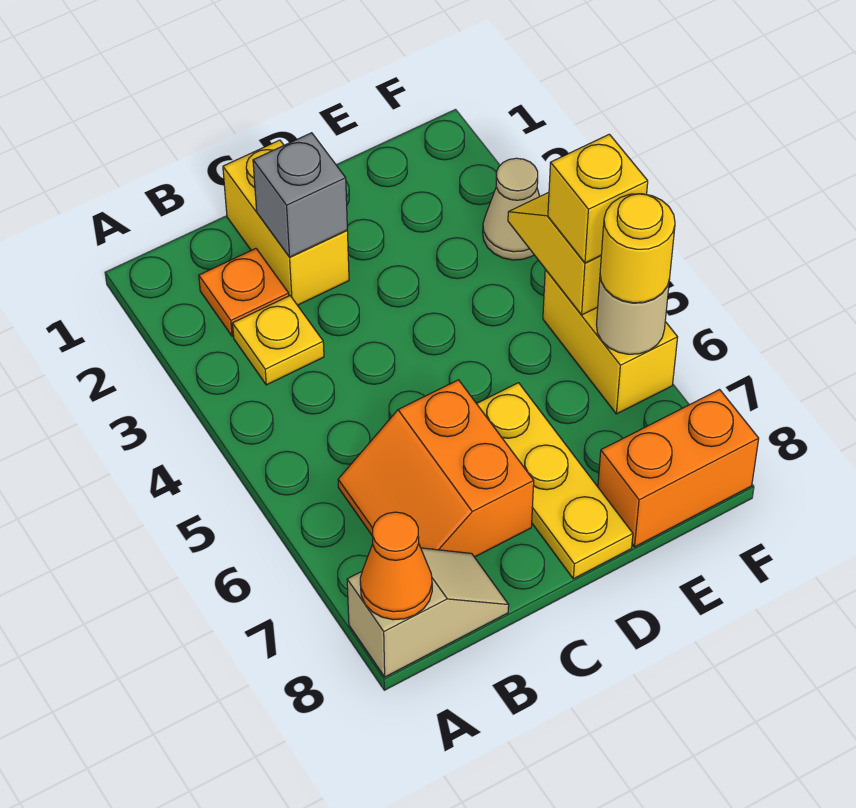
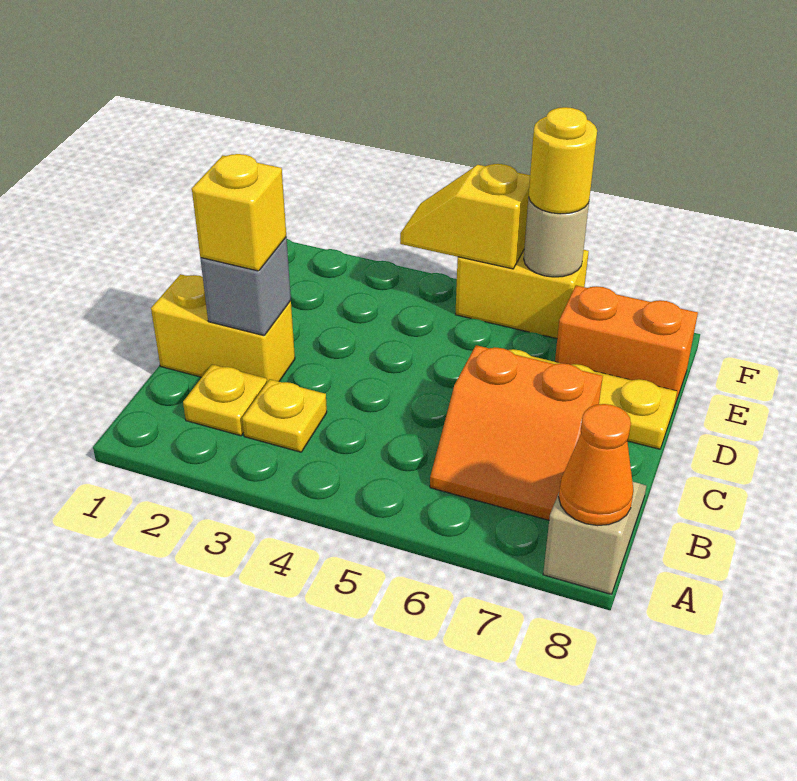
orange 1x1 plate [199,248,289,336] -> yellow 1x1 plate [183,364,267,436]
orange 1x2 brick [598,390,759,547] -> orange 1x2 brick turned to [555,285,698,404]
tan 1x1 cone [483,158,540,260] -> none
yellow 1x1 brick [548,134,648,263] -> yellow 1x1 brick moved to [192,154,286,271]

